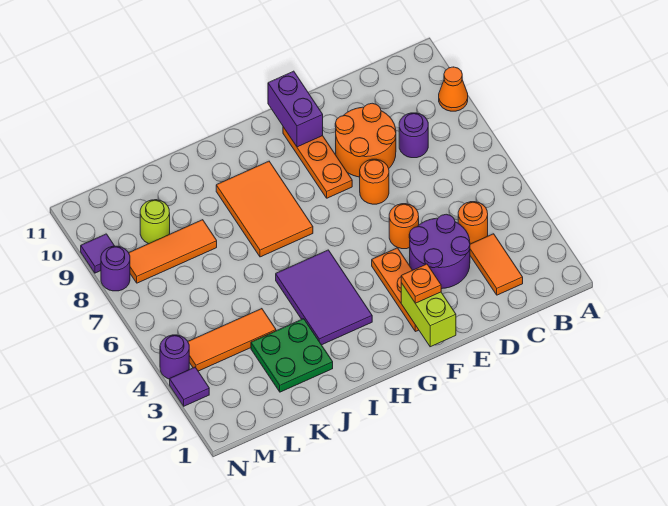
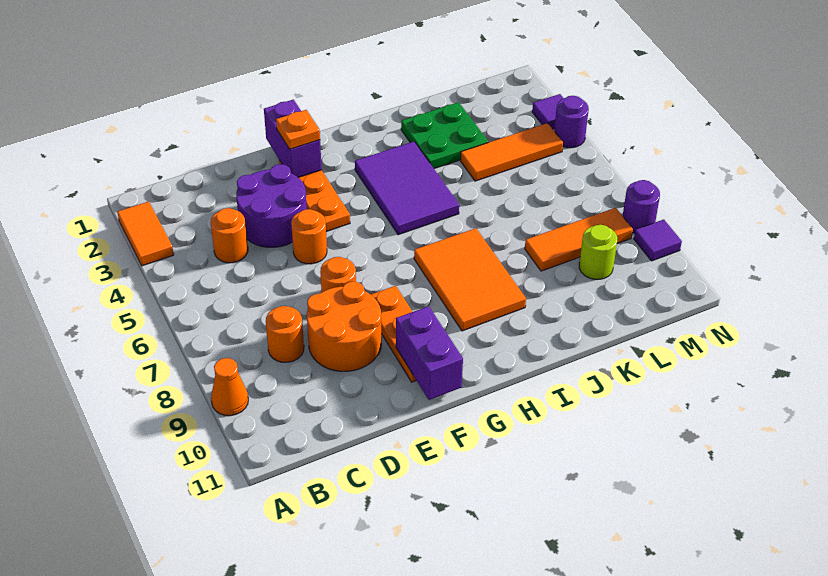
orange 1x2 tile [470,234,523,295] -> orange 1x2 tile moved to [117,201,174,266]
purple 1x1 round brick [399,113,428,158] -> orange 1x1 round brick [266,306,304,362]
lime 1x2 brick [401,283,456,347] -> purple 1x2 brick [264,99,322,177]

